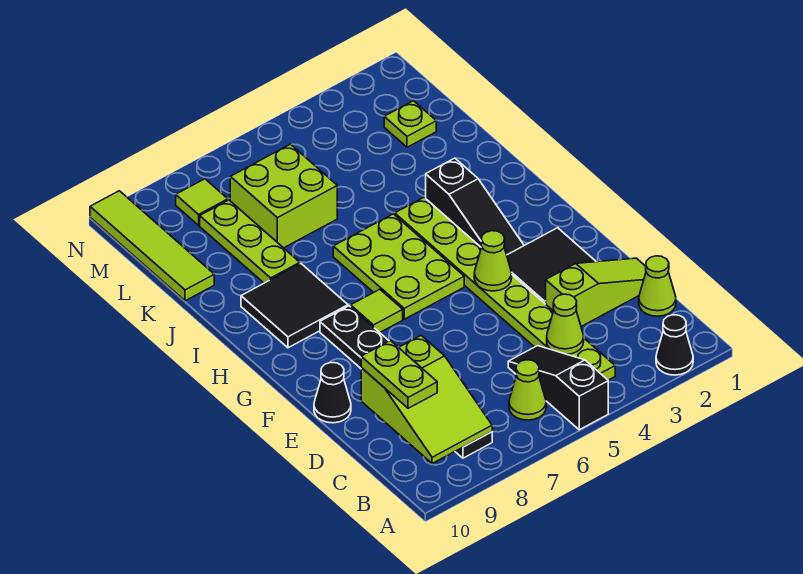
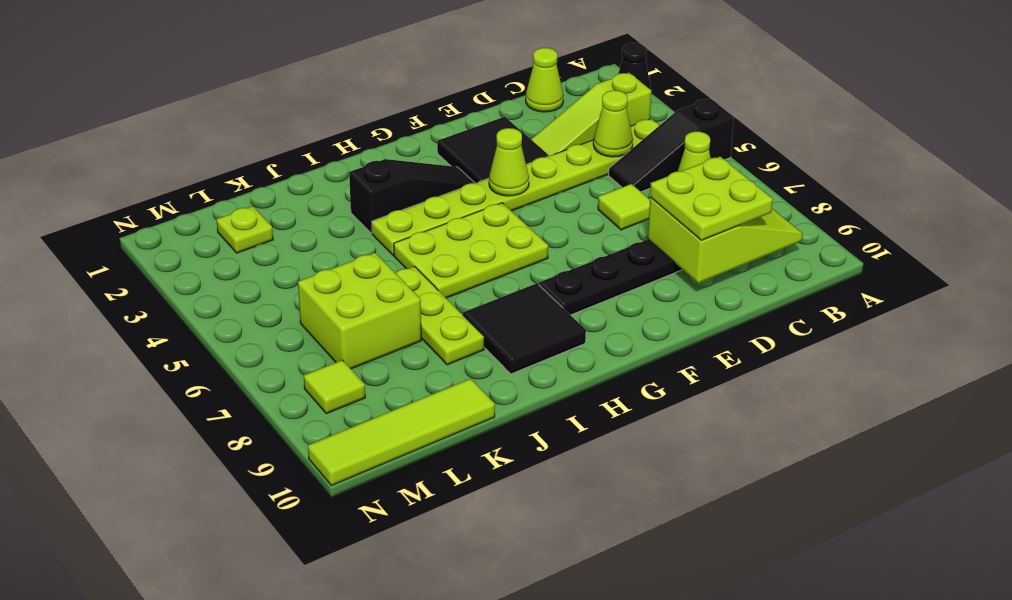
lime 1x2 plate [361,341,437,408] -> lime 2x2 plate [650,156,773,241]
lime 1x3 slope [546,258,646,326] -> lime 1x3 slope turned to [531,73,651,156]
black 1x1 cone [314,363,351,423] -> none
lime 1x1 tile [351,289,403,332] -> lime 1x1 tile moved to [598,184,650,230]
lime 1x3 plate [200,200,300,283] -> lime 1x3 plate turned to [396,266,484,365]

